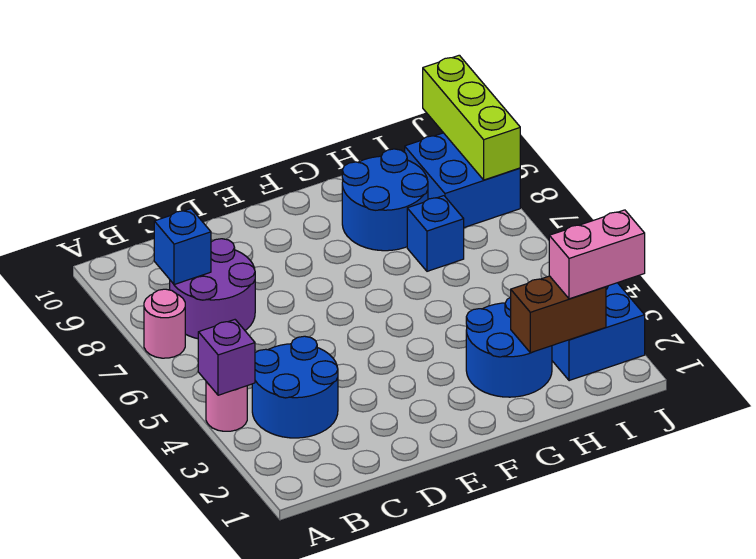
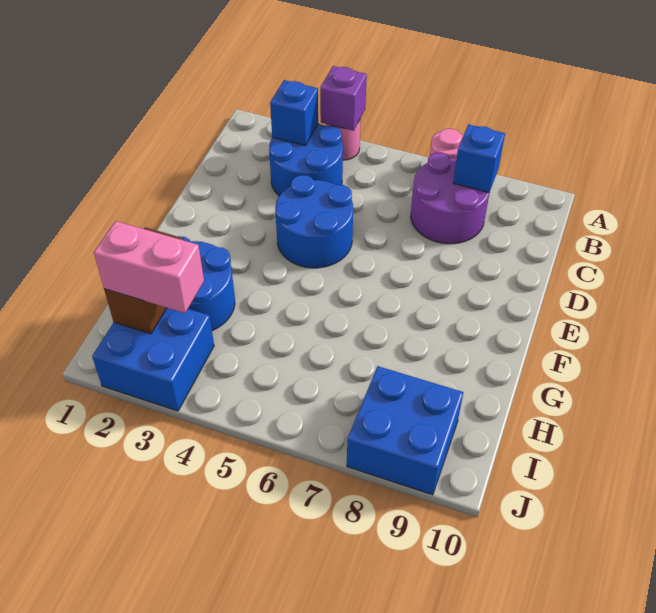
blue 2x2 round brick [342,149,428,251] -> blue 2x2 round brick moved to [275,175,353,268]
blue 1x1 brick [407,196,464,271] -> blue 1x1 brick moved to [270,80,318,145]
pink 1x2 brick [549,210,645,299] -> pink 1x2 brick turned to [94,221,204,313]
lime 1x3 brick [423,55,520,180] -> none

